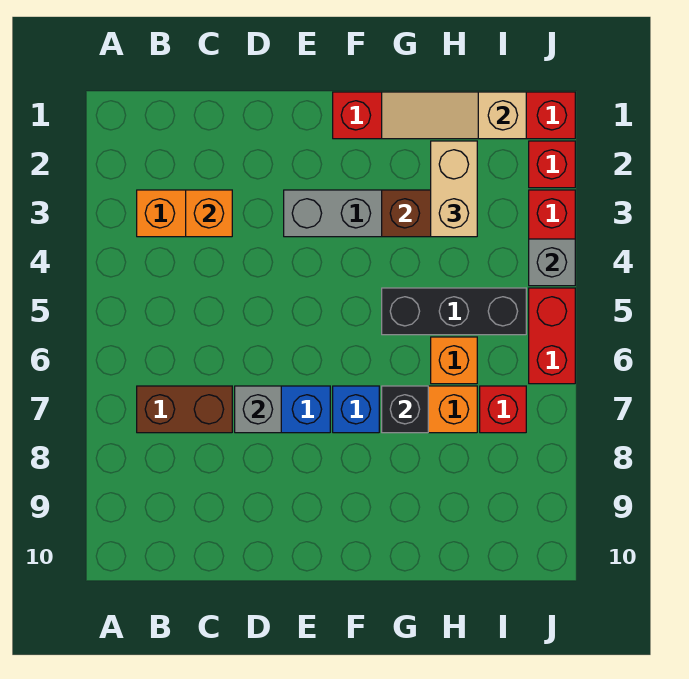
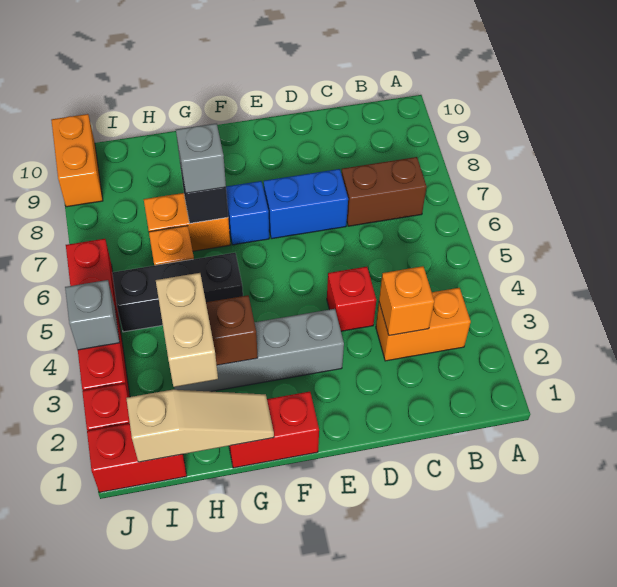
grey 1x1 brick [235,386,281,433] -> grey 1x1 brick moved to [176,123,226,193]
red 1x1 brick [480,386,526,433] -> red 1x1 brick moved to [327,267,376,331]
none -> orange 1x2 brick [51,114,103,207]

